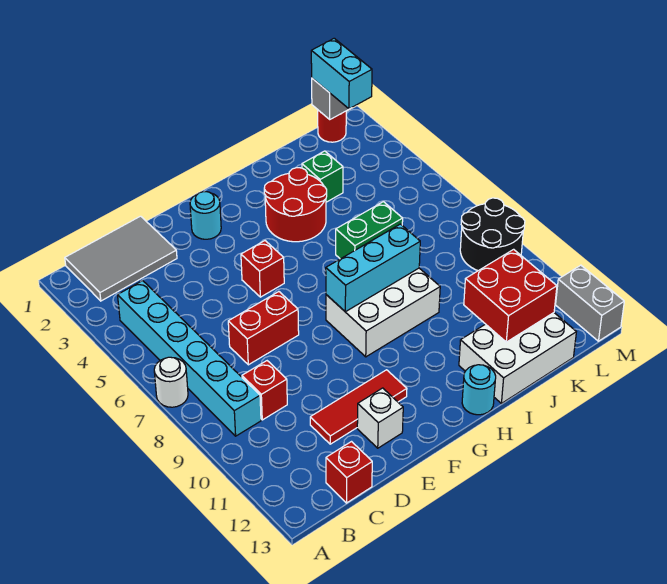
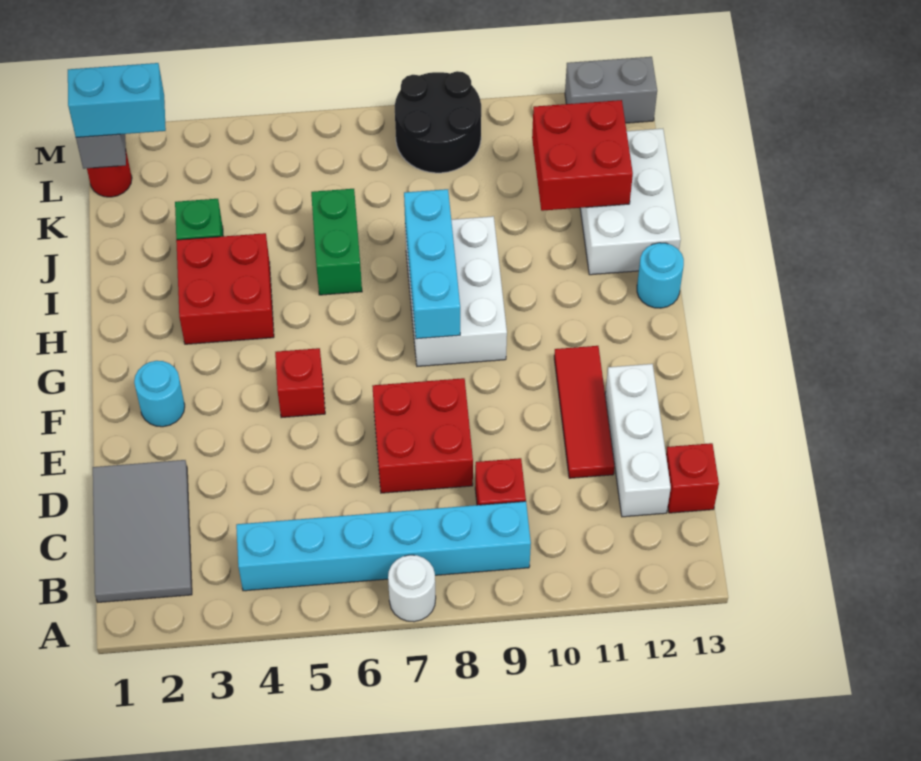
red 1x2 brick [228,292,299,365] -> red 2x2 brick [372,378,473,493]
white 1x1 brick [357,388,403,448] -> white 1x3 brick [605,364,671,517]
red 2x2 round brick [264,168,327,242] -> red 2x2 brick [176,233,274,344]

